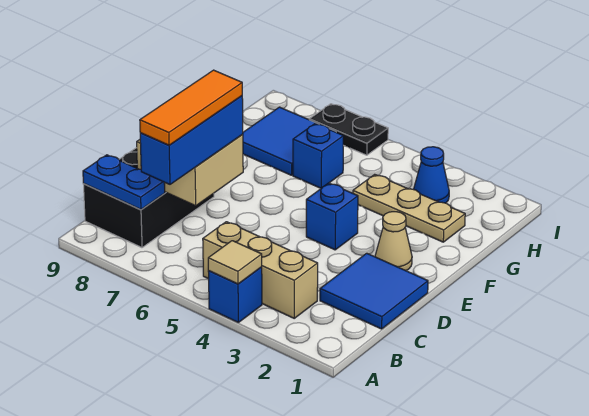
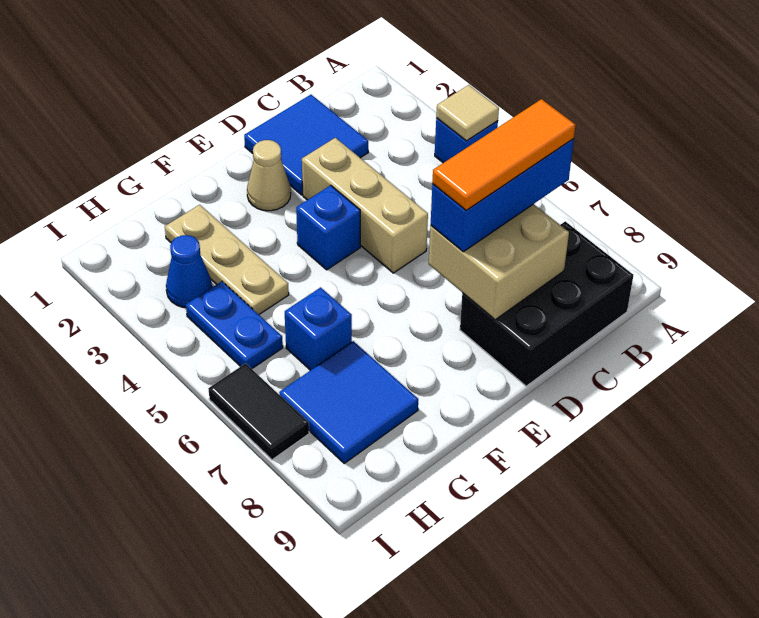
tan 1x3 brick [203,222,318,318] -> tan 1x3 brick moved to [302,138,428,273]
blue 1x2 plate [83,155,165,210] -> blue 1x2 plate moved to [186,281,283,369]
black 1x2 plate [309,104,388,155] -> black 1x2 tile [208,363,309,460]

